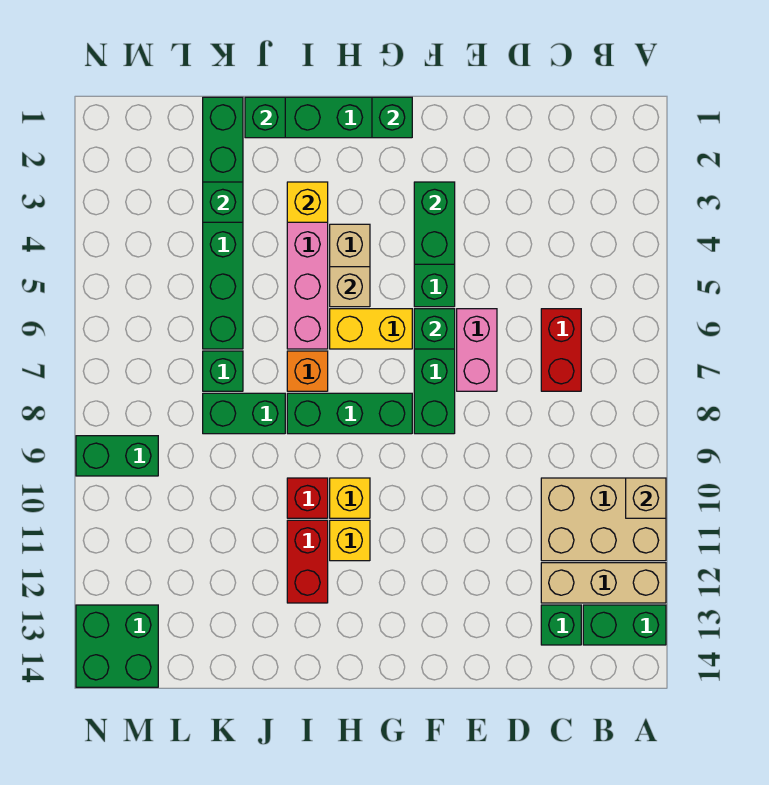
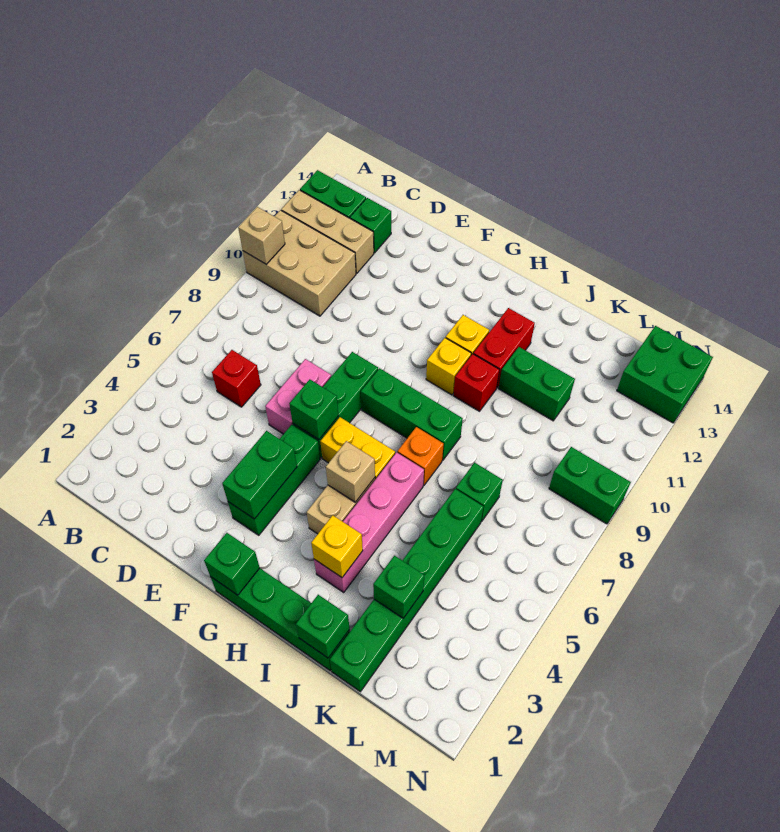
red 1x2 brick [541,309,581,391] -> red 1x1 brick [212,350,261,407]
green 1x2 brick [203,393,285,434] -> green 1x2 brick moved to [499,347,575,421]

